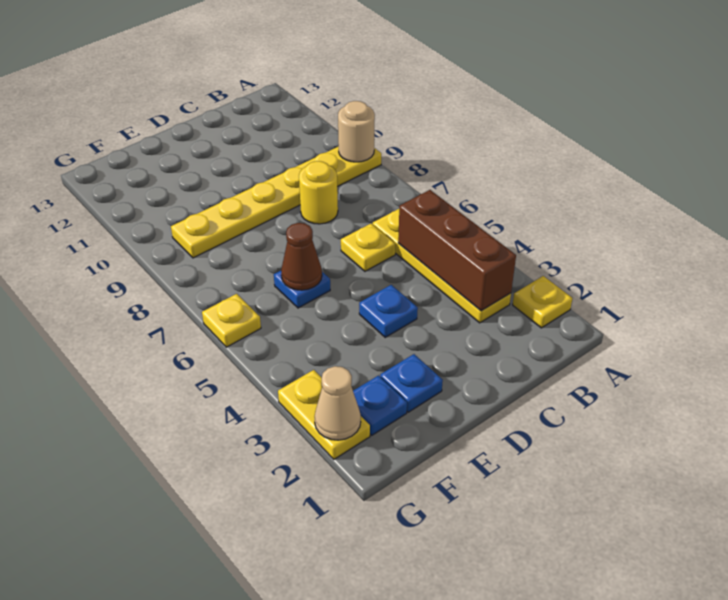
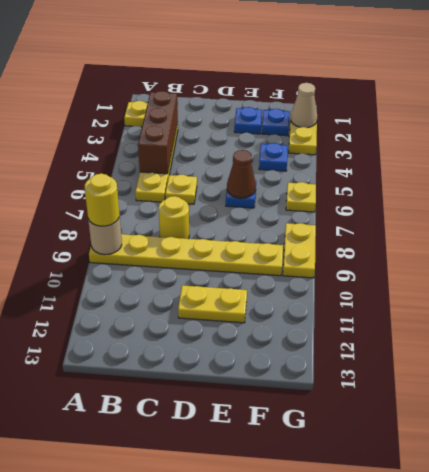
none -> yellow 1x1 round brick [85,174,119,226]
blue 1x1 plate [359,285,418,337] -> blue 1x1 plate moved to [259,143,288,171]
none -> yellow 1x2 plate [178,285,247,323]
none -> yellow 1x2 plate [283,223,316,278]

